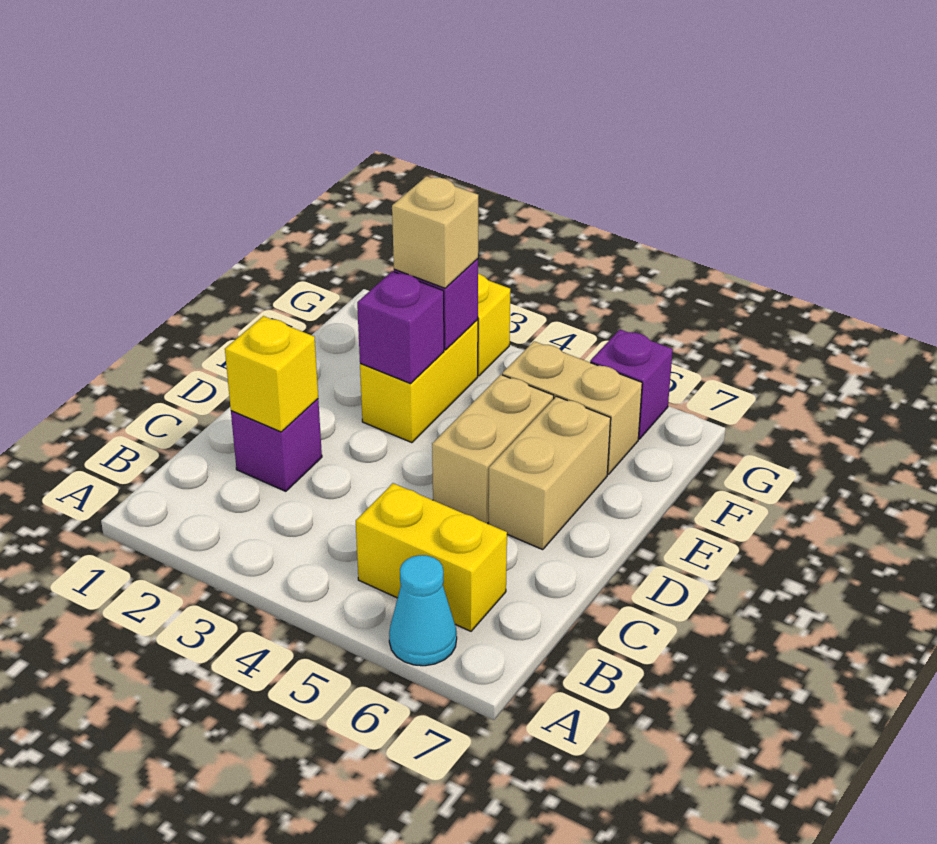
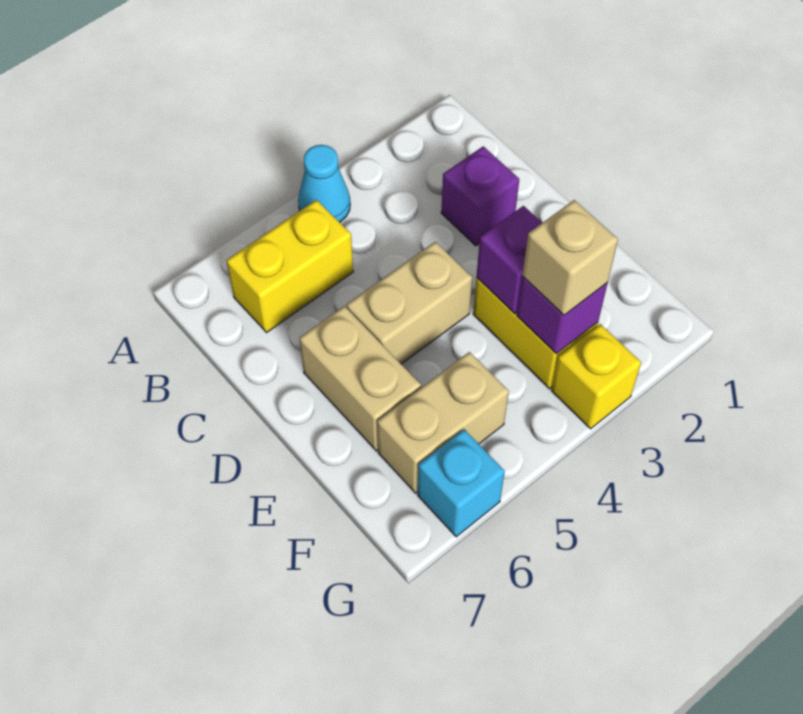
cyan 1x1 cone [389,555,457,666] -> cyan 1x1 cone moved to [298,145,350,222]
yellow 1x1 brick [225,316,318,432] -> none
tan 1x2 brick [432,375,554,524] -> tan 1x2 brick turned to [347,242,472,364]
purple 1x1 brick [590,329,673,439] -> cyan 1x1 brick [418,429,505,537]

